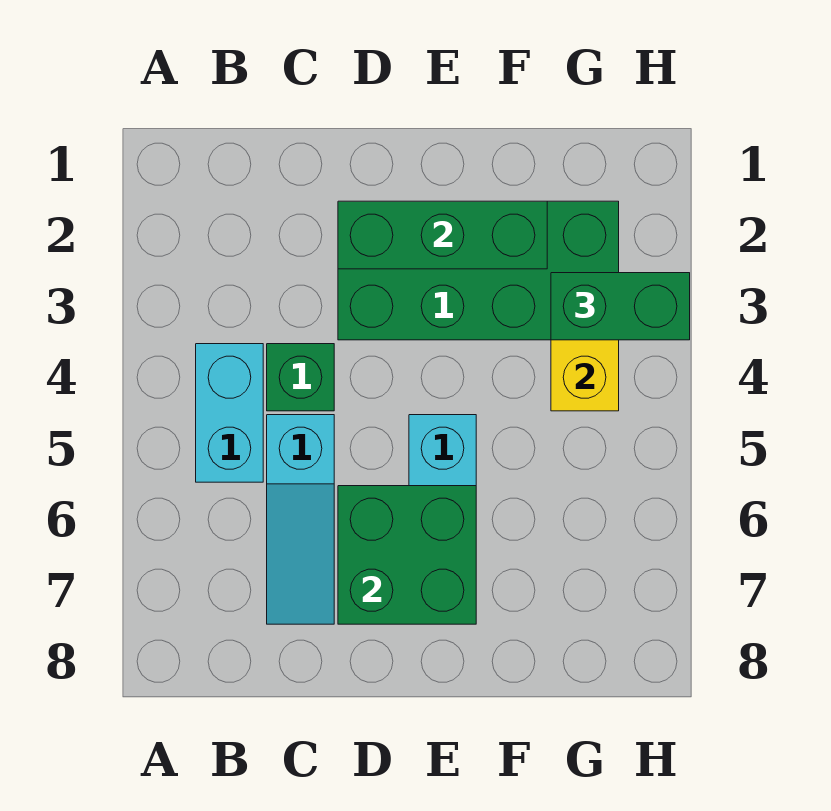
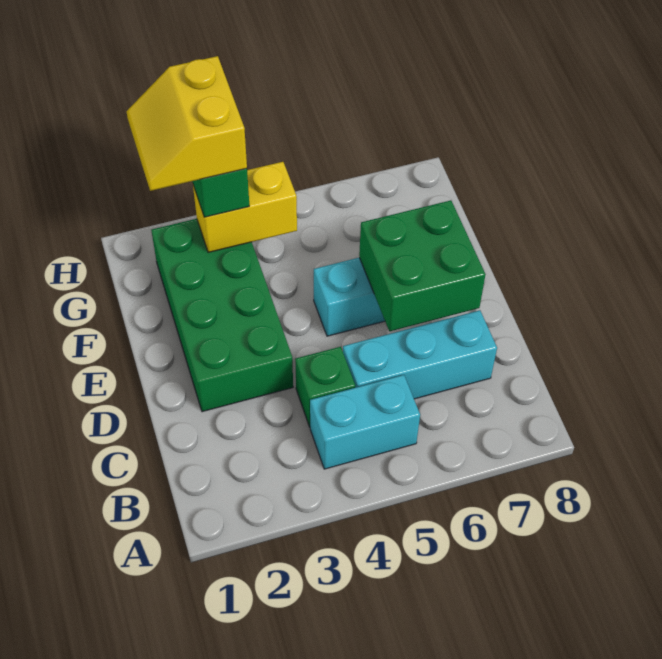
cyan 1x3 slope [267,415,334,624] -> cyan 1x3 brick [343,310,497,399]
green 1x3 brick [338,201,547,269] -> none
none -> yellow 2x2 slope [126,56,247,191]

